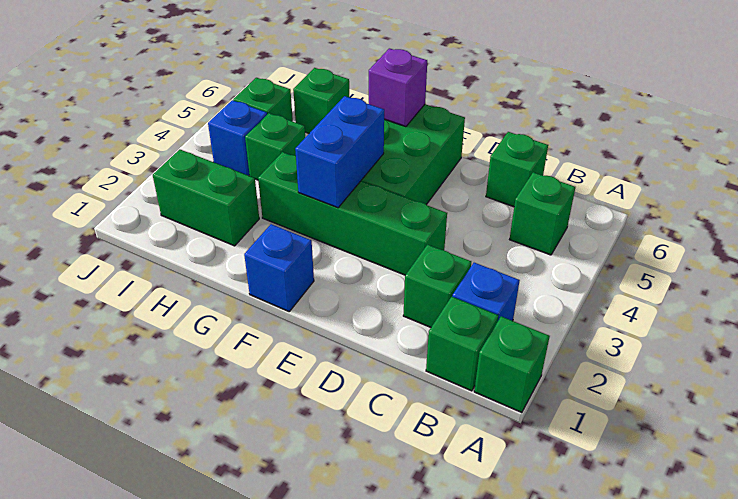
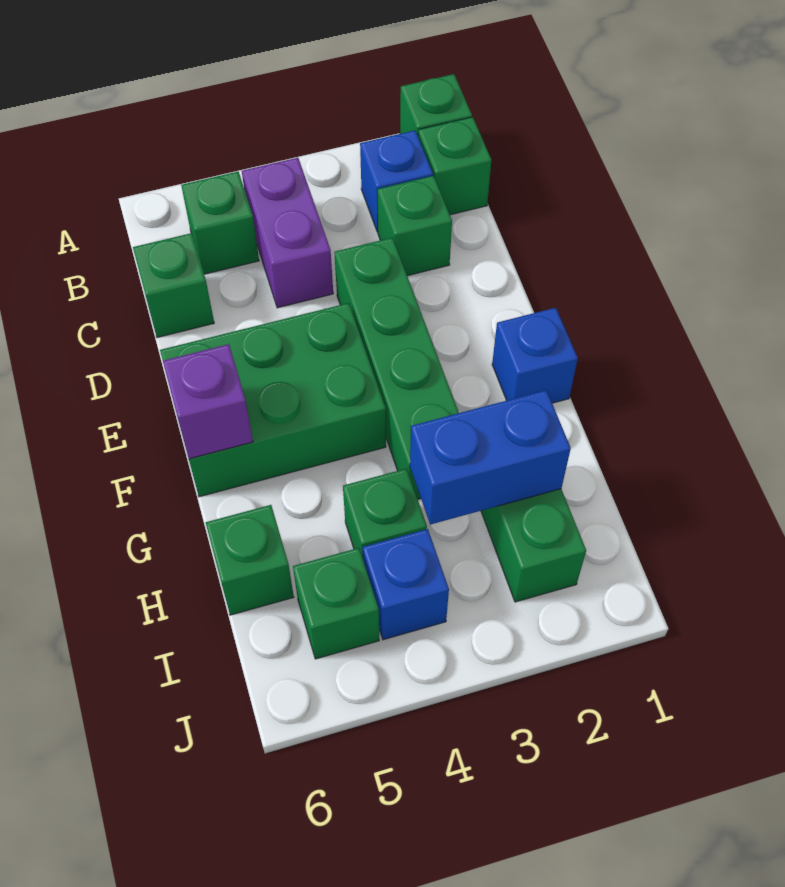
none -> purple 1x2 brick [242,158,333,308]
blue 1x2 brick [295,96,384,208] -> blue 1x2 brick moved to [410,390,571,524]

